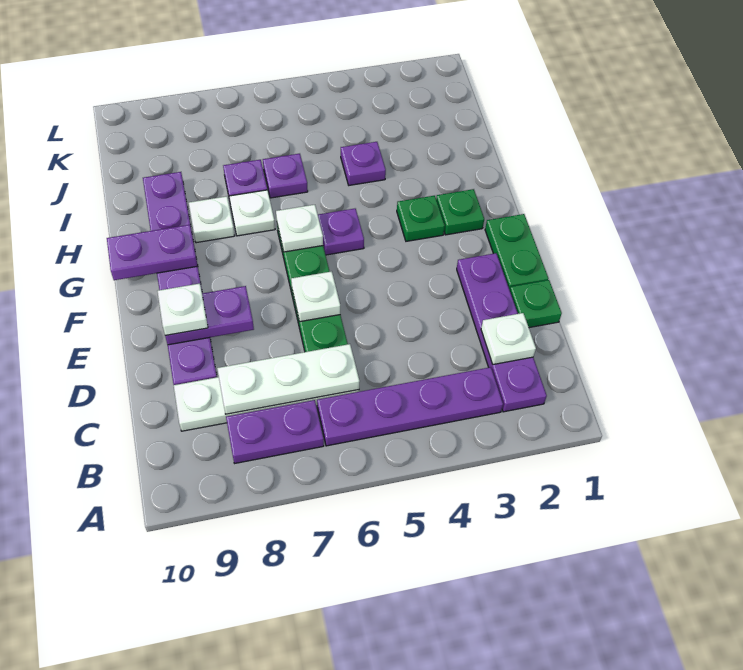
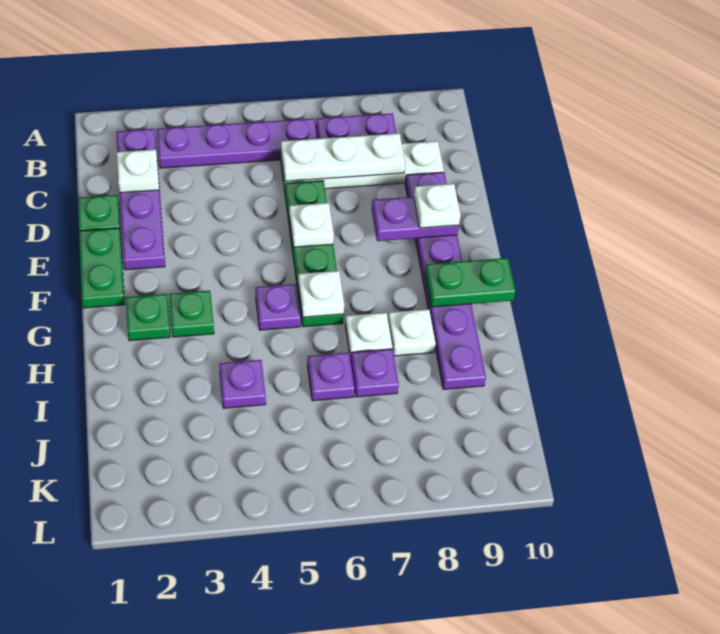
purple 1x2 plate [107,225,197,280] -> green 1x2 plate [425,258,515,307]

